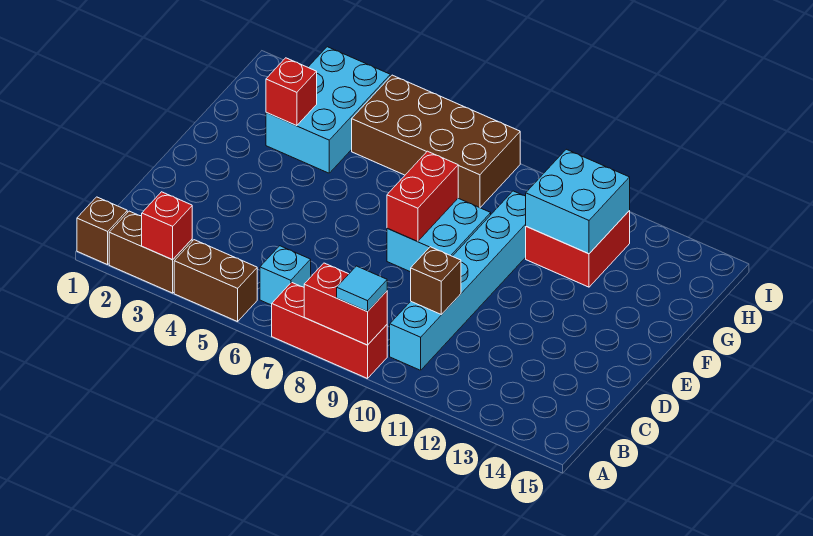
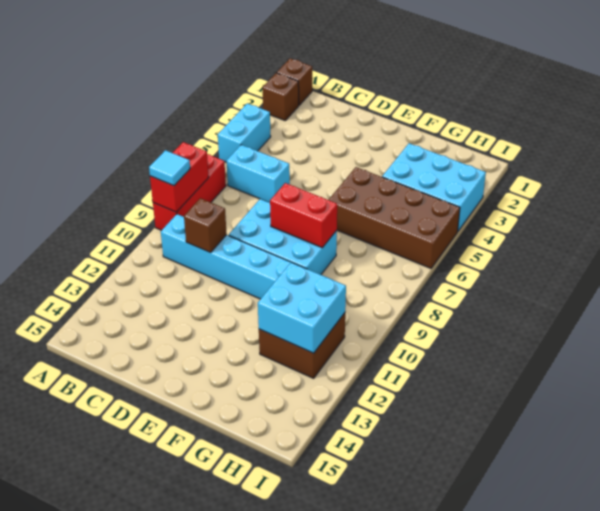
brown 1x2 brick [109,211,192,293] -> brown 1x1 brick [263,73,299,120]
red 1x1 brick [142,192,192,260] -> none
brown 1x2 brick [174,240,257,322] -> cyan 1x2 brick [218,103,271,162]
cyan 1x1 brick [260,246,311,305] -> cyan 1x2 brick [226,145,290,203]
cyan 2x2 brick [387,198,491,272] -> cyan 2x3 brick [229,199,337,275]
red 1x1 brick [266,58,317,126] -> none
red 2x2 brick [526,211,630,287] -> brown 2x2 brick [259,313,345,378]
brown 2x4 brick [352,75,520,208] -> brown 2x4 brick turned to [329,167,460,268]

